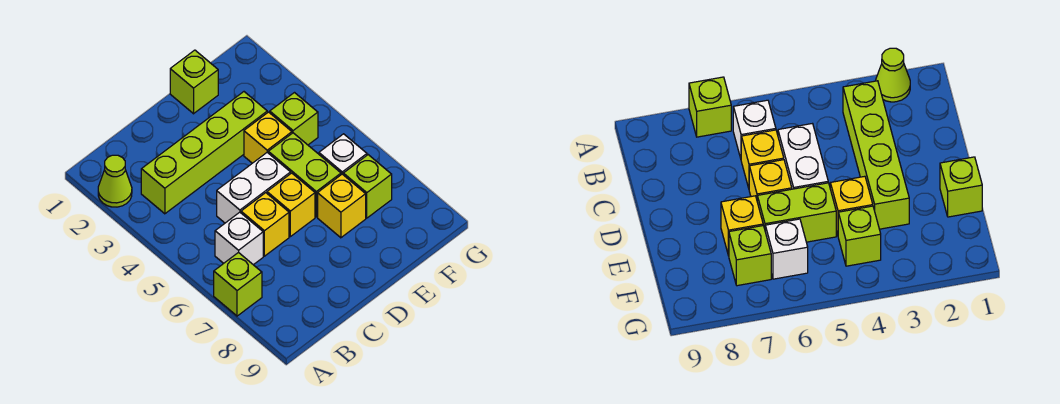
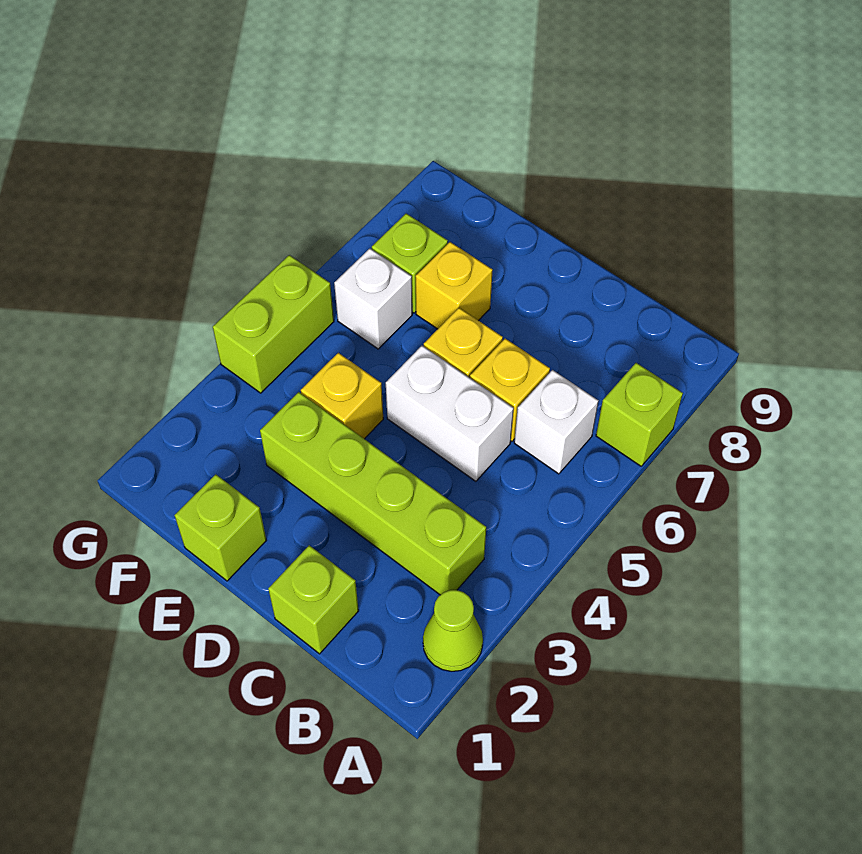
lime 1x2 brick [268,133,341,217] -> lime 1x2 brick moved to [213,255,334,393]
lime 1x1 brick [270,93,318,145] -> lime 1x1 brick moved to [268,545,359,654]

